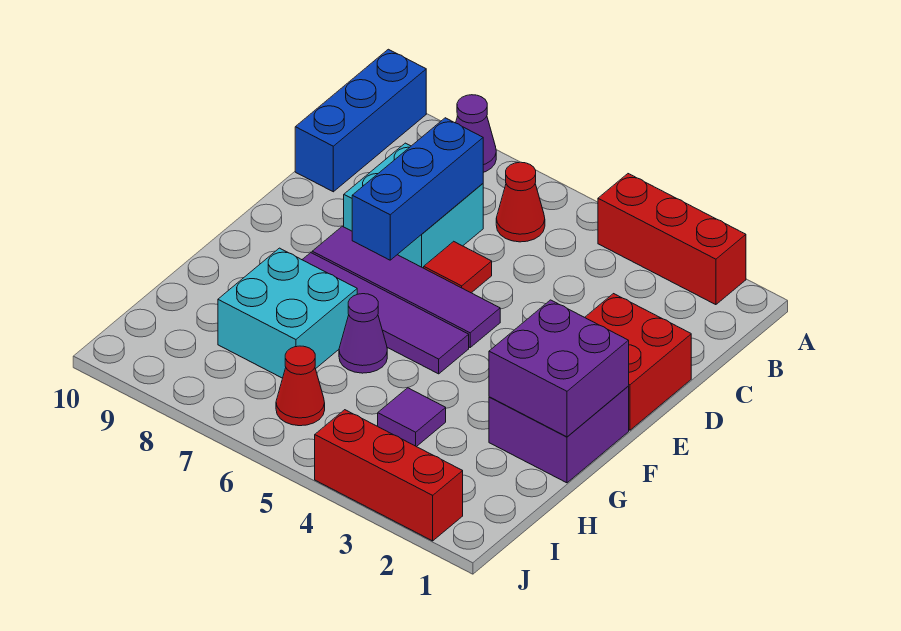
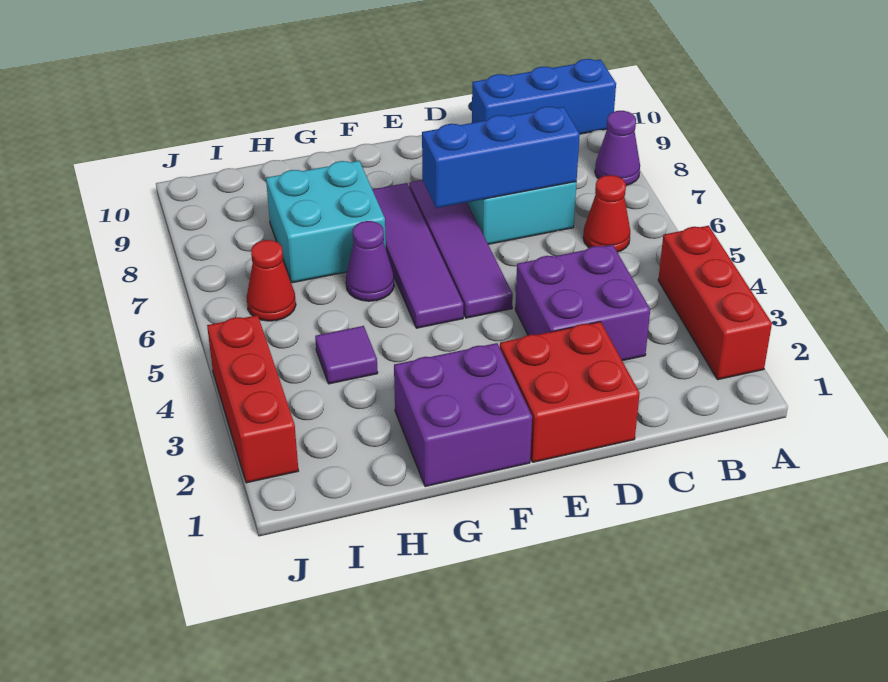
red 1x1 tile [424,241,492,293] -> none
purple 2x2 brick [489,300,629,437] -> purple 2x2 brick moved to [515,245,650,361]

